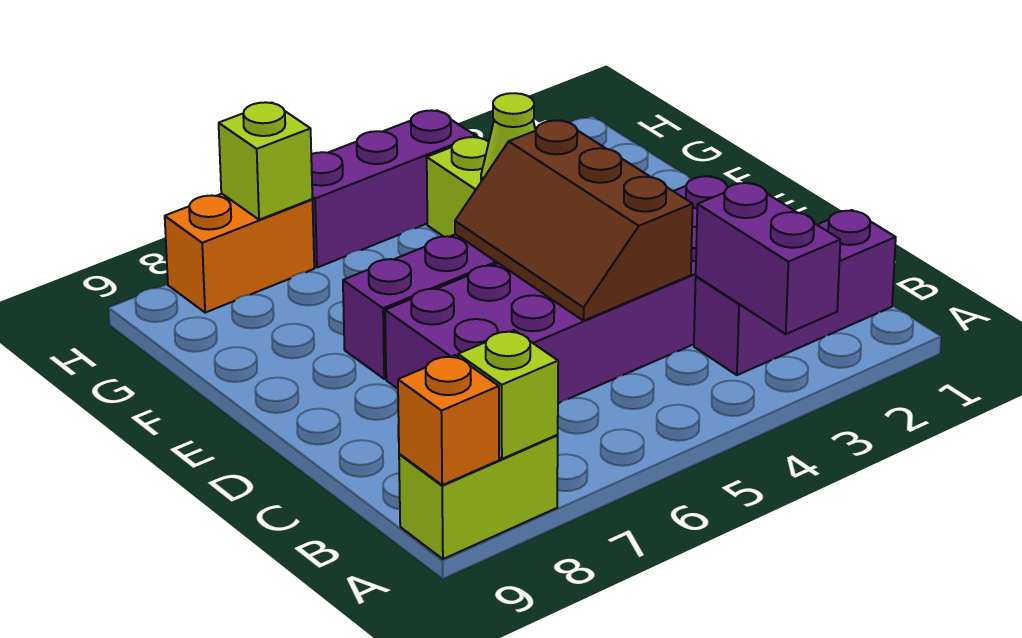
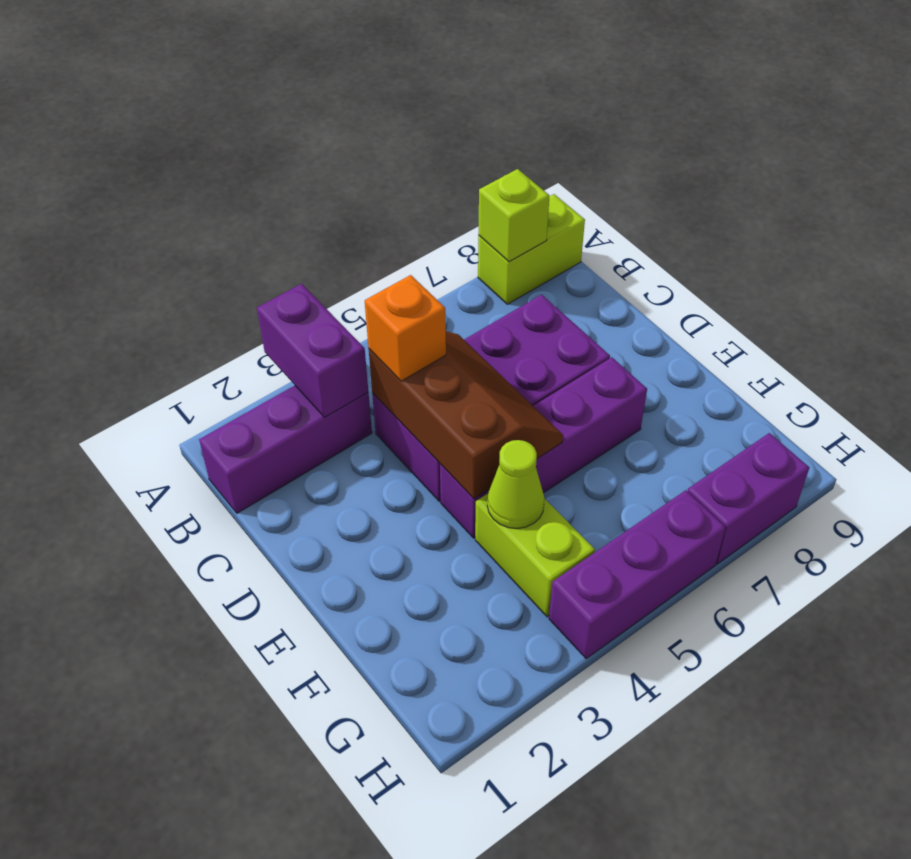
orange 1x1 brick [398,355,499,485] -> orange 1x1 brick moved to [365,275,446,381]
purple 2x6 brick [385,176,728,403] -> purple 2x4 brick [372,295,610,501]
orange 1x2 brick [165,194,314,313] -> purple 1x2 brick [688,433,809,564]
lime 1x1 brick [219,102,312,220] -> none

